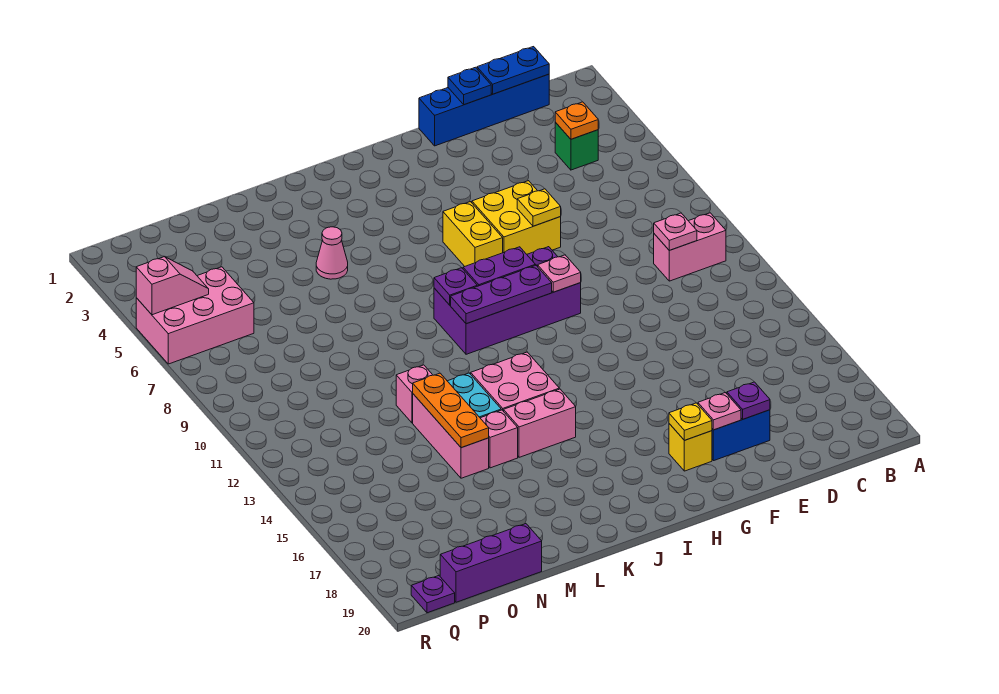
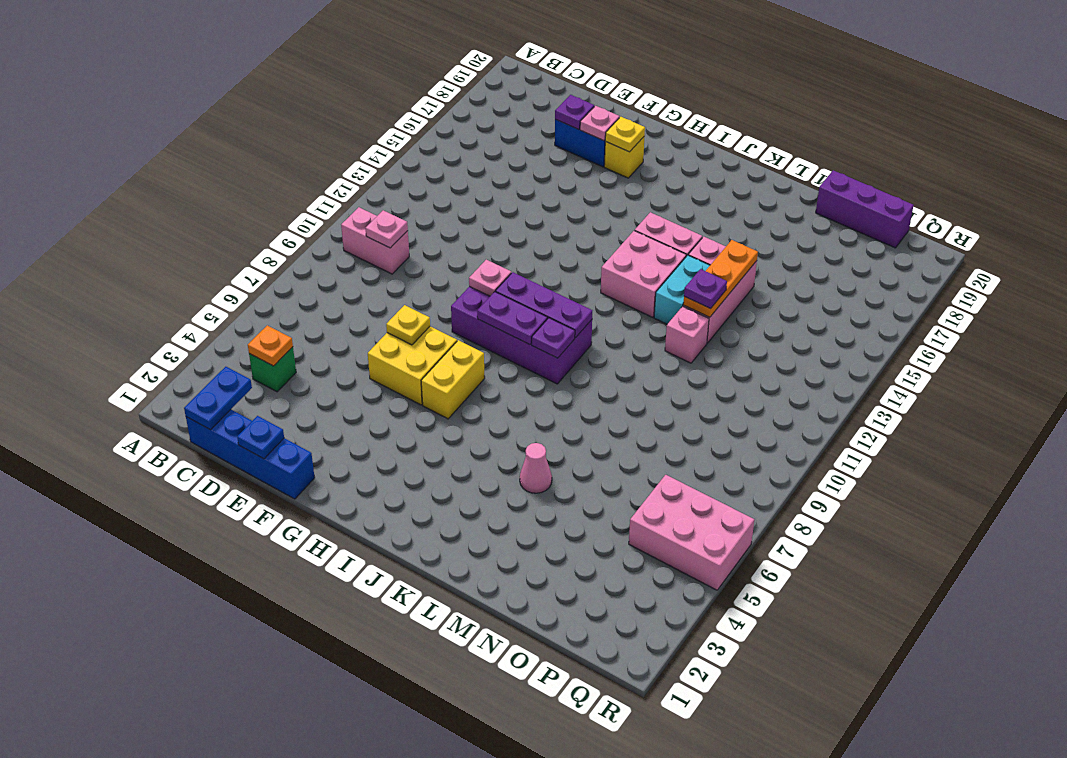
blue 1x2 plate [477,47,549,94] -> blue 1x2 plate turned to [184,367,252,430]
pink 1x2 slope [136,257,209,315] -> none
purple 1x1 plate [411,576,455,613] -> purple 1x1 plate moved to [684,269,727,309]

